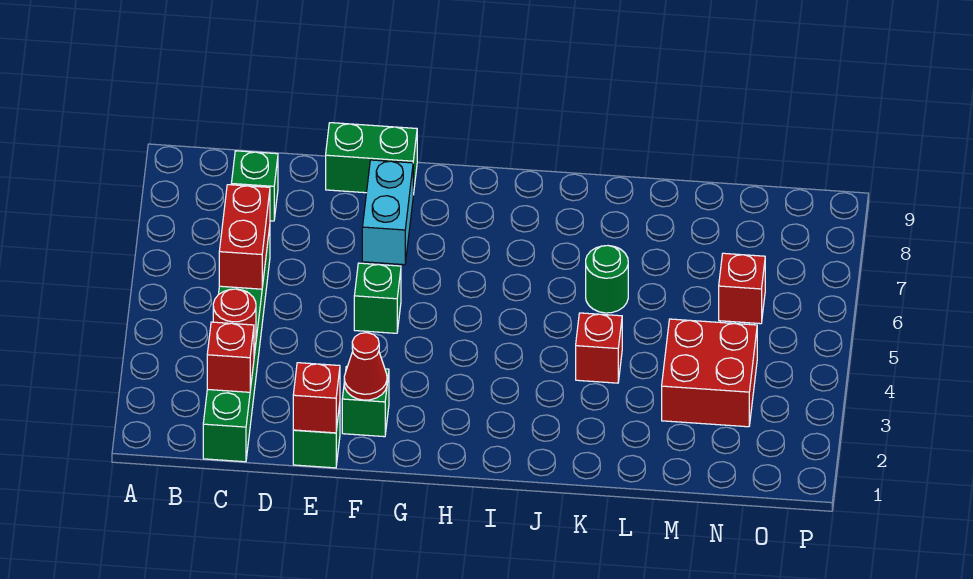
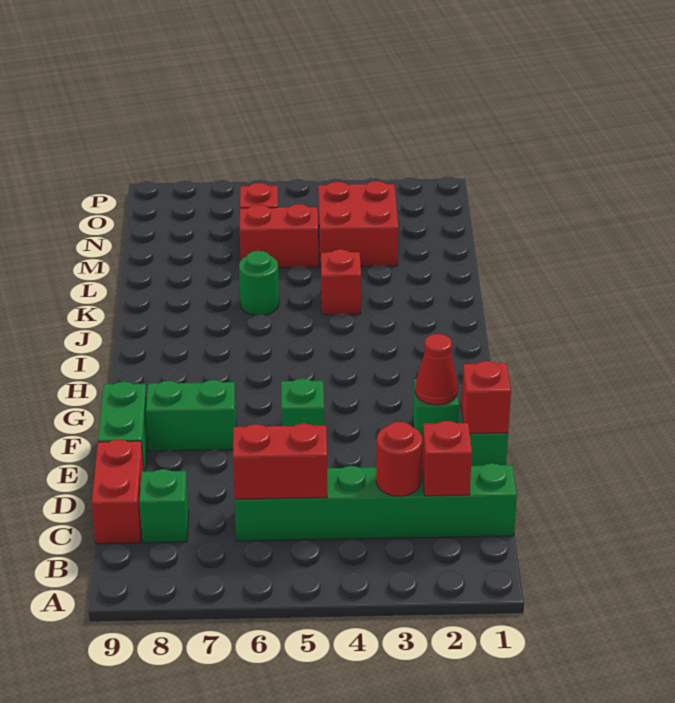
none -> red 1x2 brick [92,439,144,544]
cyan 1x2 brick [362,160,413,265] -> green 1x2 brick [146,380,236,451]
none -> red 1x2 brick [240,204,318,268]

